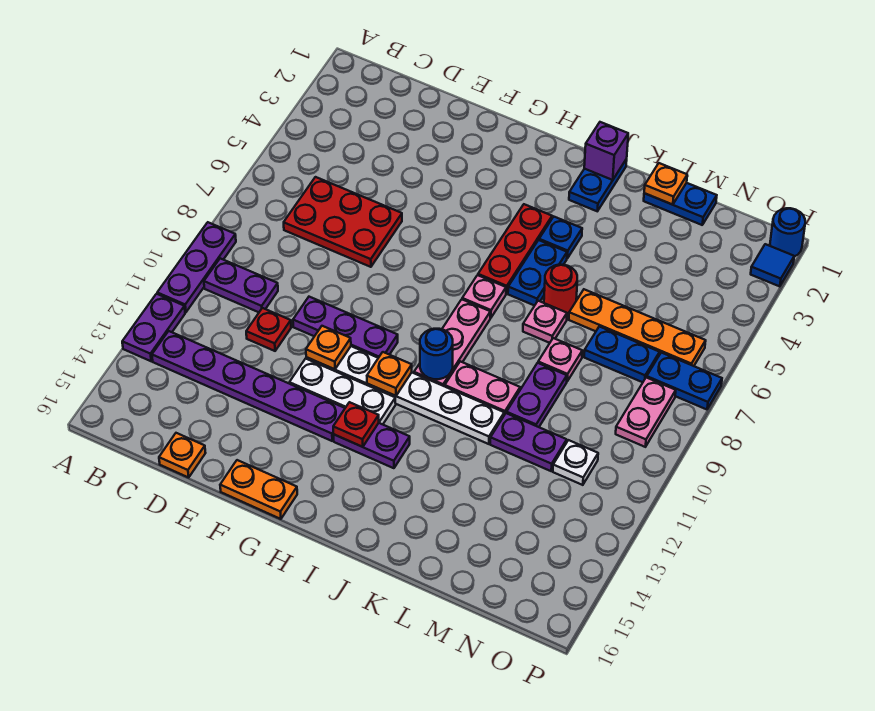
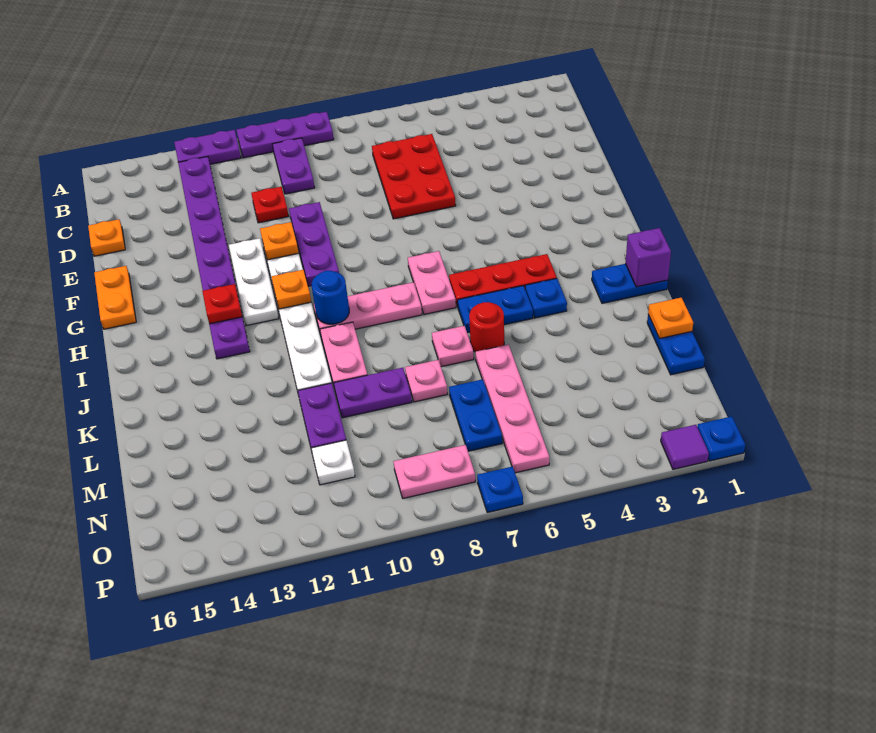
pink 1x1 plate [462,275,506,318] -> pink 1x2 plate [408,251,456,315]
orange 1x4 plate [569,289,706,366] -> pink 1x4 plate [475,344,549,473]
blue 1x2 plate [647,353,722,409] -> blue 1x1 plate [477,466,523,513]
blue 1x1 round brick [770,208,805,257] -> blue 1x1 plate [697,416,745,461]
blue 1x1 tile [751,244,794,287] -> purple 1x1 tile [661,425,709,469]

